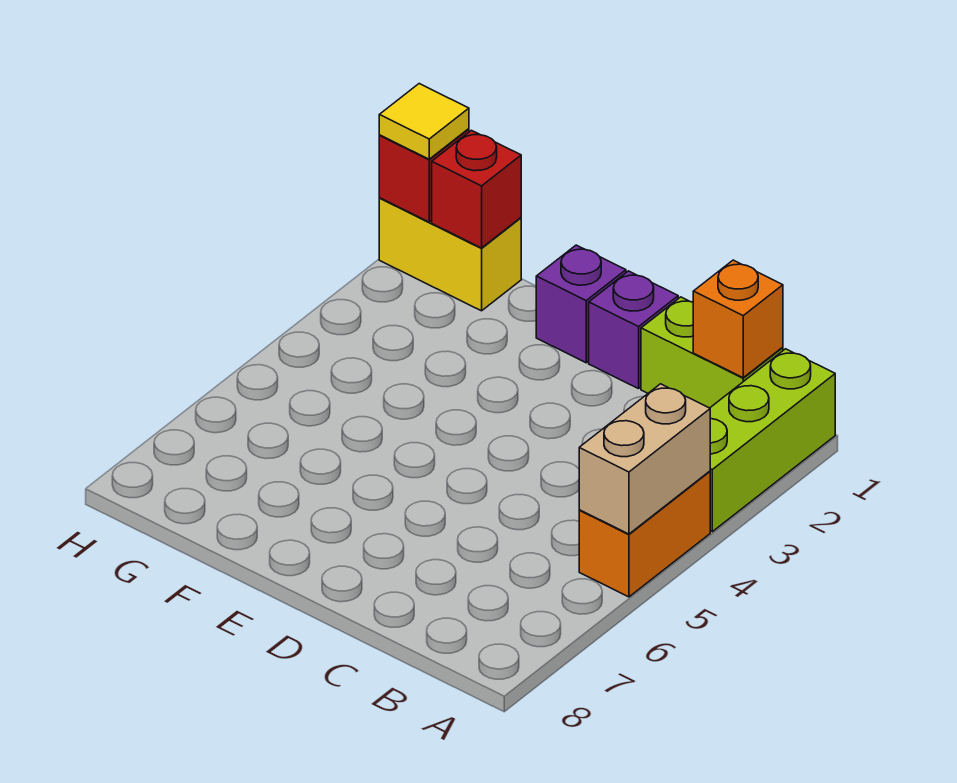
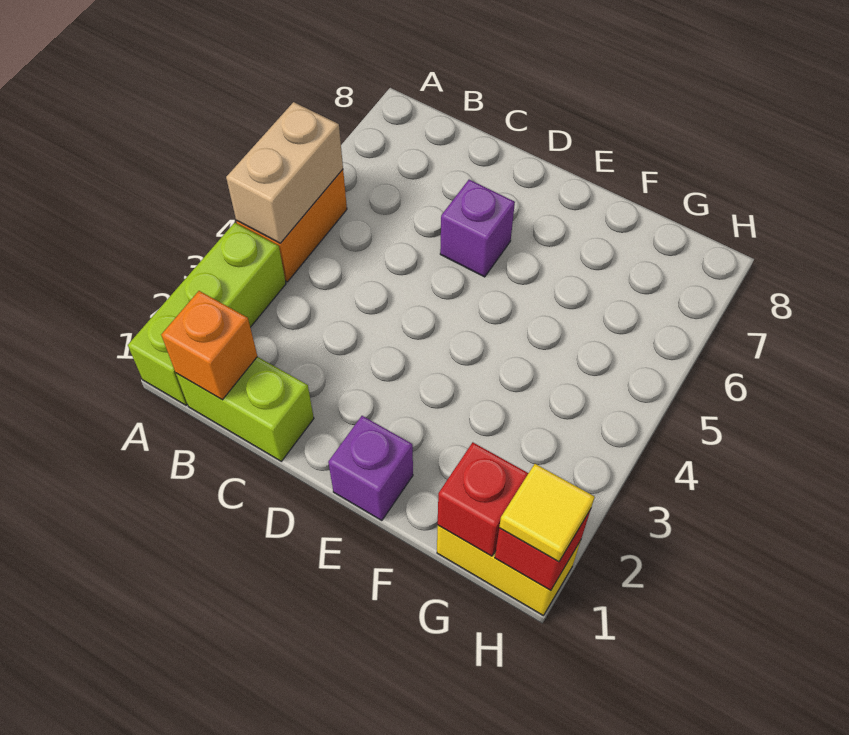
purple 1x1 brick [589,271,678,389] -> purple 1x1 brick moved to [440,180,515,277]

